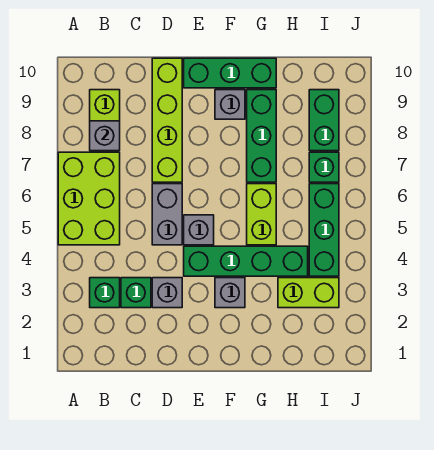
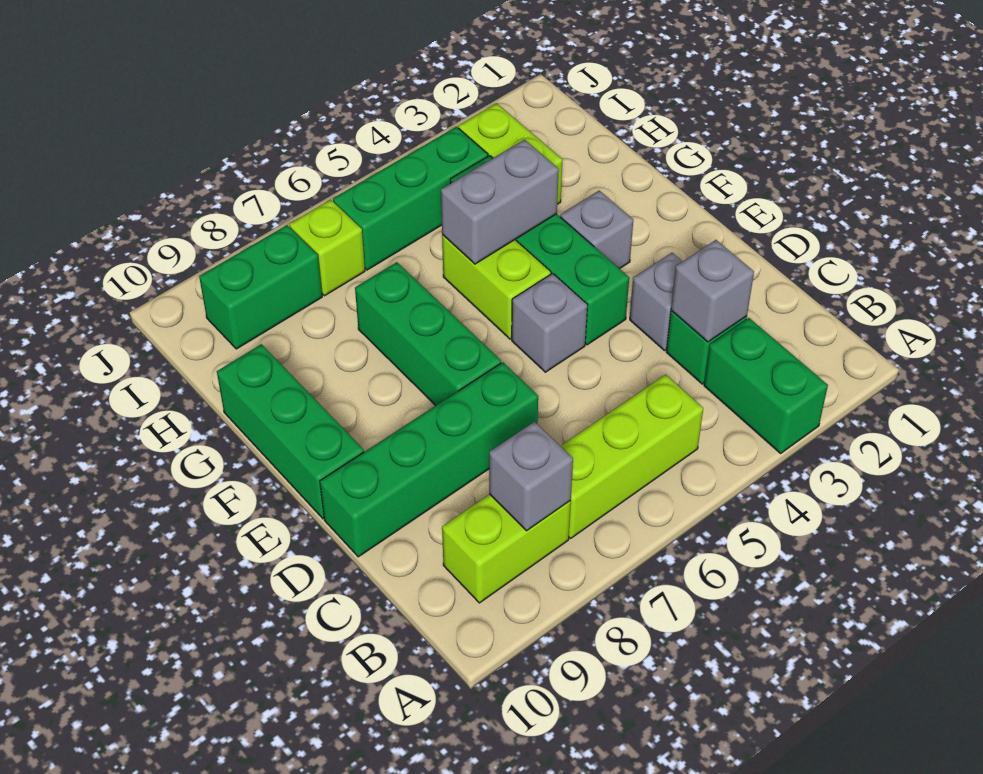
lime 2x3 brick [58,152,120,245] -> lime 1x3 brick [561,375,703,538]
green 1x1 brick [90,278,120,308] -> green 1x2 brick [704,318,828,453]
grey 1x2 brick [152,184,182,245] -> grey 1x2 brick moved to [441,140,559,264]
lime 1x4 brick [152,58,182,182] -> green 1x4 brick [320,362,538,557]
grey 1x1 brick [215,90,245,119] -> grey 1x1 brick moved to [671,240,754,342]
lime 1x2 brick [247,184,276,245] -> lime 1x2 brick turned to [442,235,551,339]
green 1x3 brick [247,90,276,182] -> green 1x3 brick turned to [355,262,501,406]
green 1x1 brick [309,152,339,182] -> lime 1x1 brick [289,200,365,296]

